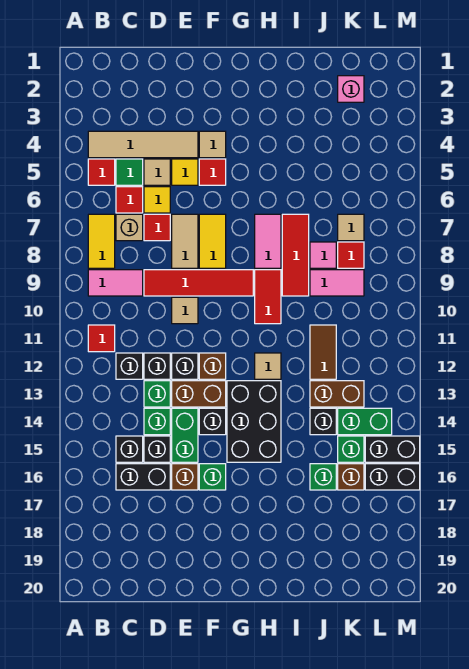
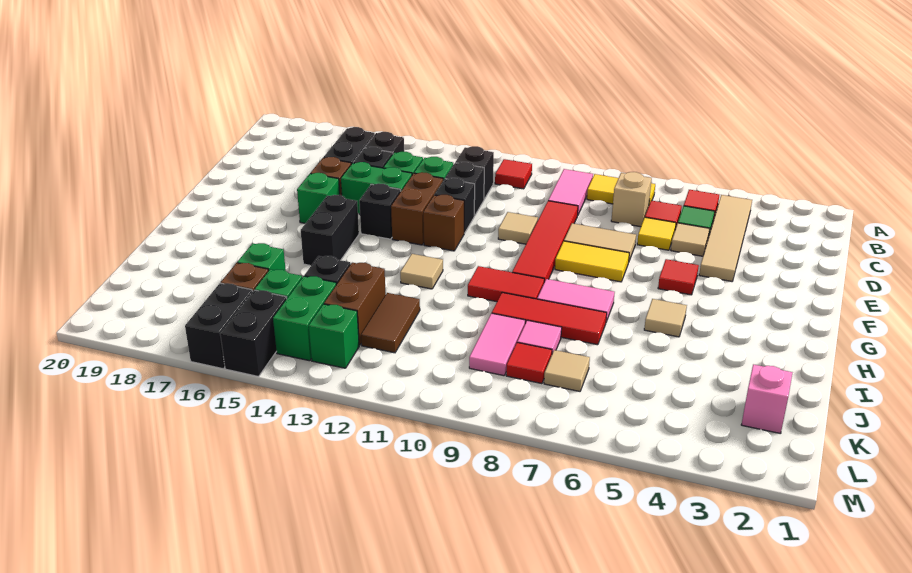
red 1x1 tile [144,214,170,241] -> none
yellow 1x1 tile [172,159,198,185] -> none
tan 1x1 tile [199,131,226,158] -> tan 1x1 tile moved to [644,299,687,337]
black 2x3 brick [227,381,281,462] -> black 1x2 brick [301,195,359,265]
brown 1x2 tile [310,325,336,379] -> brown 1x2 tile turned to [361,293,420,353]
none -> green 1x1 brick [309,304,359,368]

